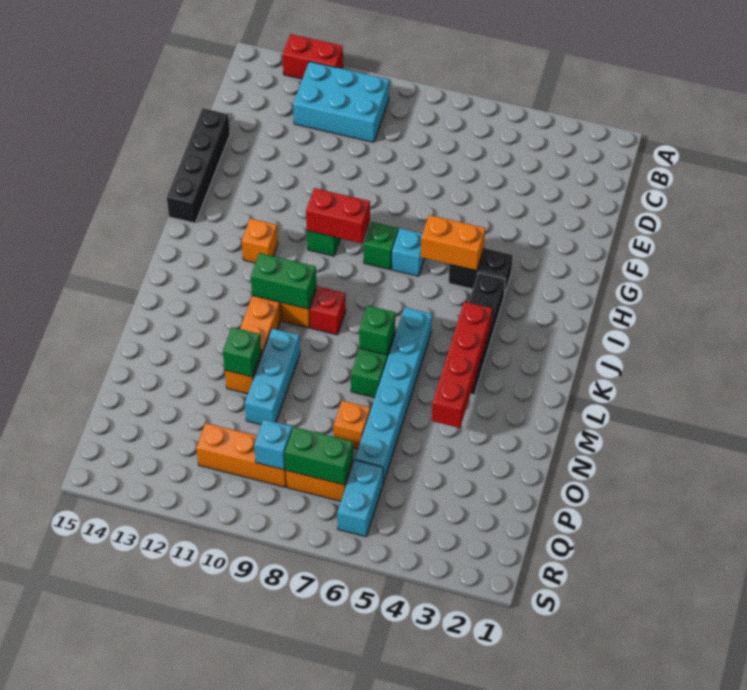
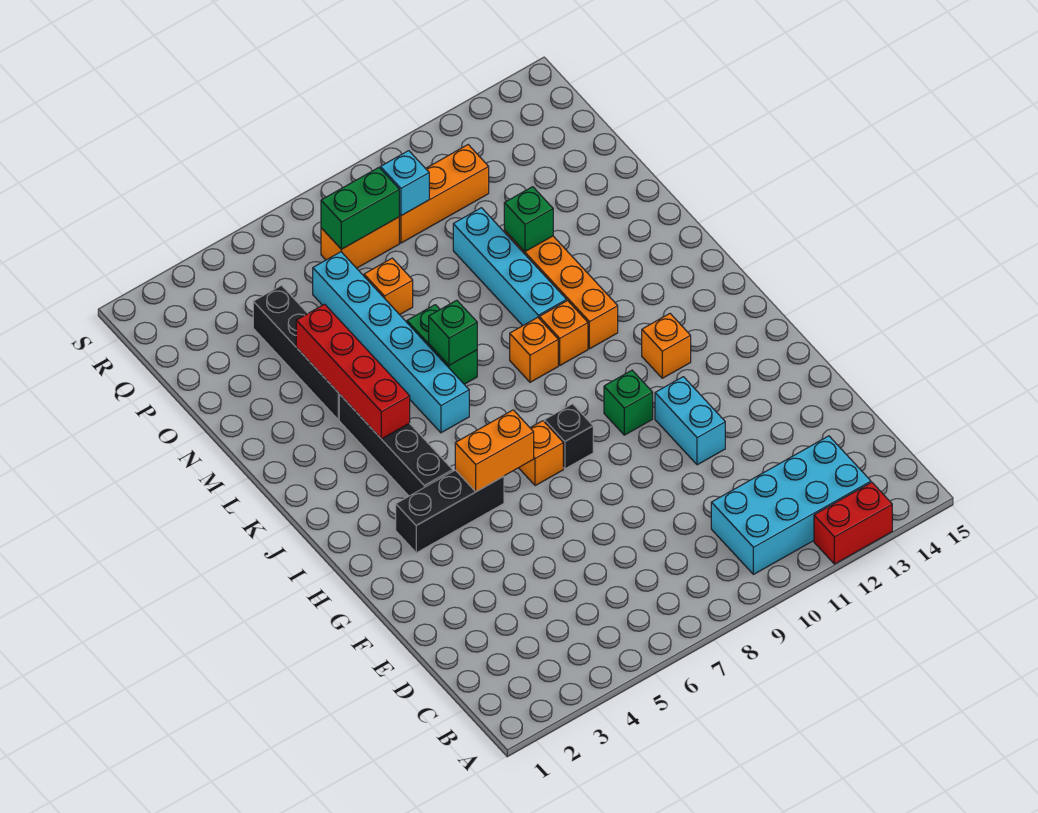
cyan 2x3 brick [293,61,389,142] -> cyan 2x4 brick [711,436,871,574]
black 1x4 brick [167,108,230,223] -> black 1x4 brick moved to [253,285,339,420]
black 1x2 brick [449,248,513,295] -> black 1x3 brick [396,470,504,553]
cyan 1x1 brick [392,228,425,276] -> orange 1x1 brick [519,421,563,486]
green 1x1 brick [364,222,398,269] -> black 1x1 brick [544,404,593,469]
red 1x2 brick [306,188,370,243] -> none
red 1x1 brick [310,287,346,335] -> orange 1x1 brick [510,317,558,382]
green 1x2 brick [251,253,317,309] -> none
cyan 1x3 brick [245,329,300,425] -> cyan 1x4 brick [453,208,567,326]
cyan 1x2 brick [337,460,383,537] -> cyan 1x2 brick moved to [655,377,725,465]

